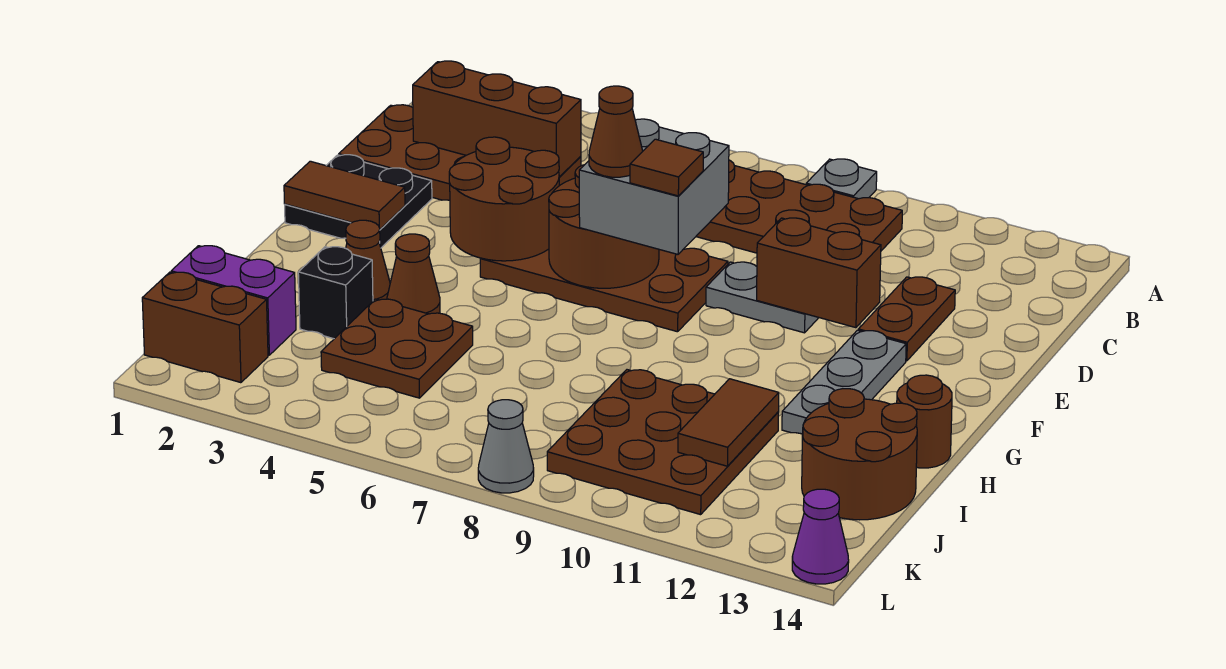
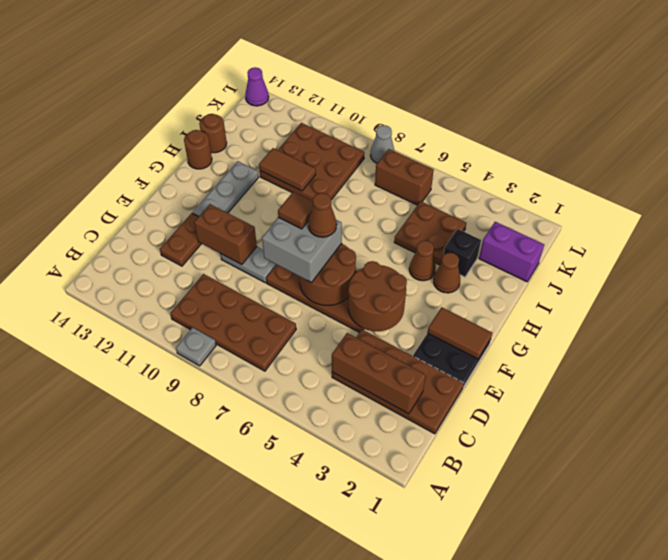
brown 1x2 tile [678,379,779,466] -> brown 1x2 tile turned to [259,148,316,191]
brown 2x2 round brick [802,389,917,520] -> brown 1x1 round brick [199,114,227,153]
brown 1x2 brick [142,272,268,383] -> brown 1x2 brick moved to [375,149,434,205]

